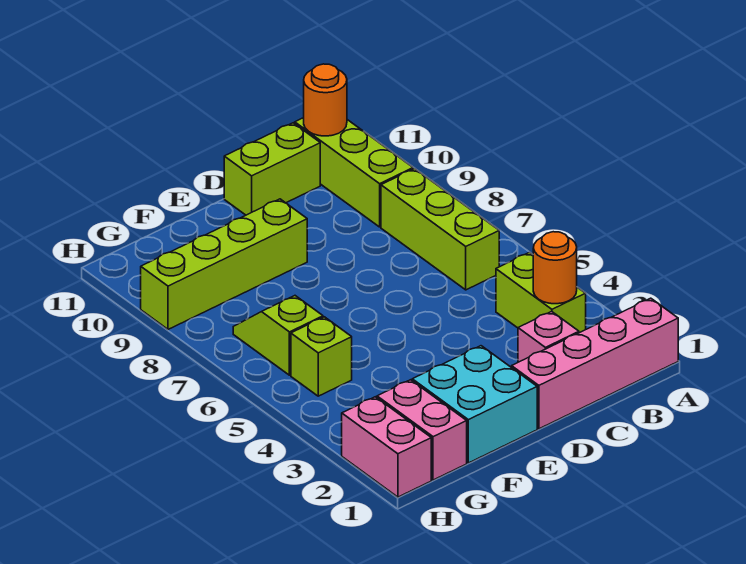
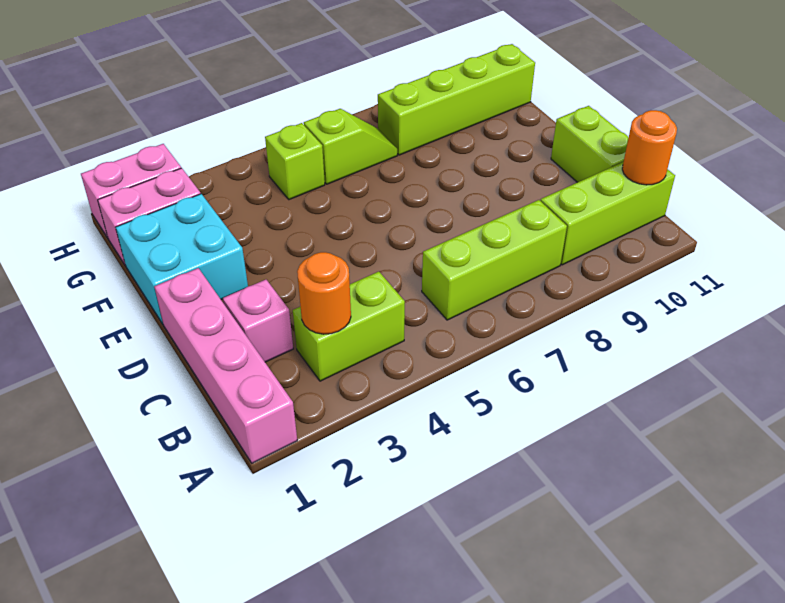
lime 1x4 brick [141,199,307,329] -> lime 1x4 brick turned to [378,44,535,155]

